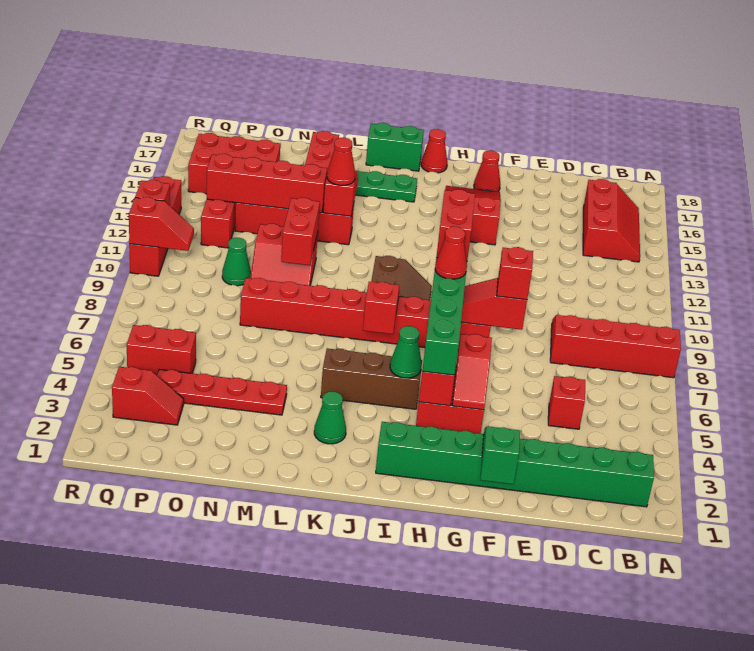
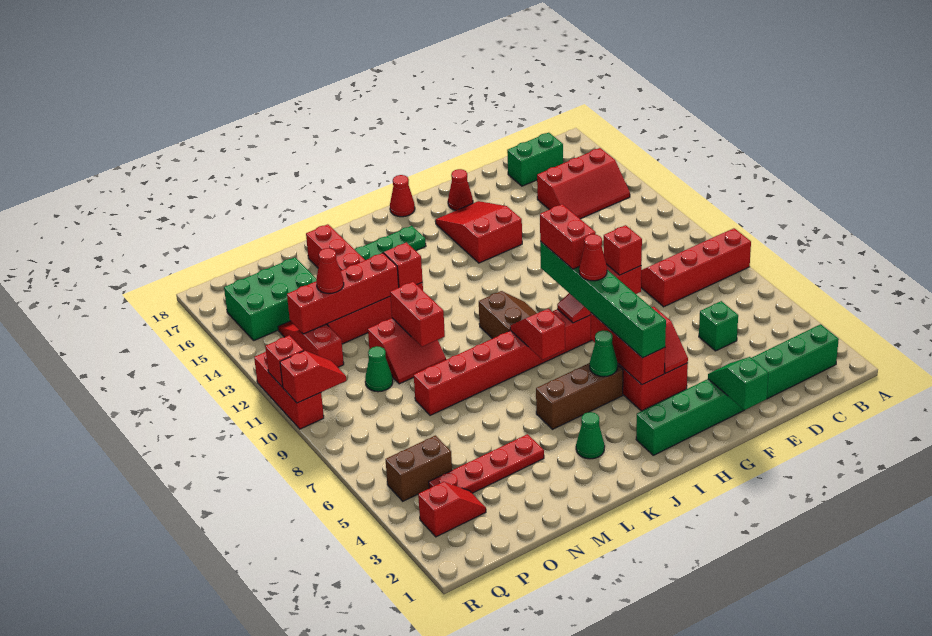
red 2x3 slope [583,179,640,262] -> red 2x3 slope turned to [537,148,630,219]
red 1x1 brick [548,376,585,429] -> green 1x1 brick [699,301,738,351]
green 1x2 brick [366,123,424,171] -> green 1x2 brick moved to [507,133,563,186]
red 1x1 cone [327,138,355,185] -> red 1x1 cone moved to [316,248,344,293]
red 2x3 brick [188,133,280,194] -> green 2x3 brick [224,257,316,340]
red 1x2 brick [127,325,196,375] -> brown 1x2 brick [385,436,452,501]
red 1x4 brick [129,176,181,276] -> red 1x3 brick [254,351,324,429]

